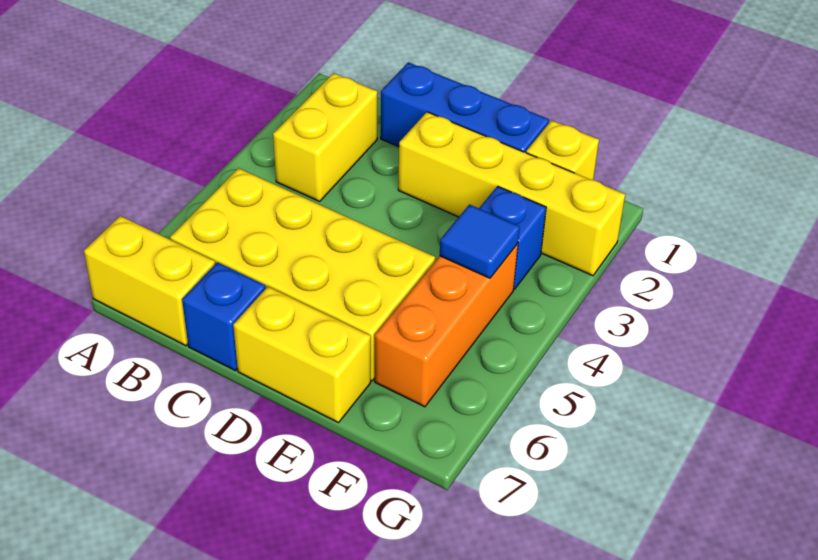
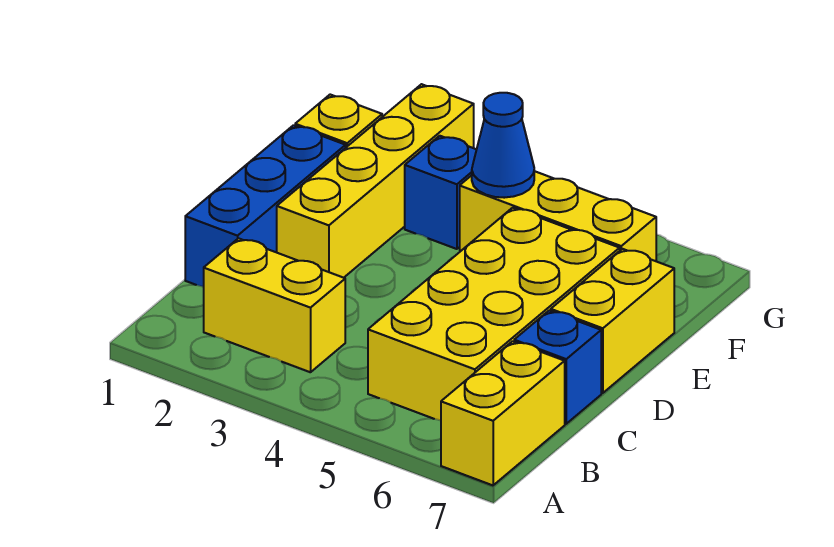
orange 1x3 brick [375,244,518,407] -> yellow 1x3 brick [460,171,656,261]
blue 1x1 tile [440,205,520,278] -> blue 1x1 cone [472,93,534,198]

